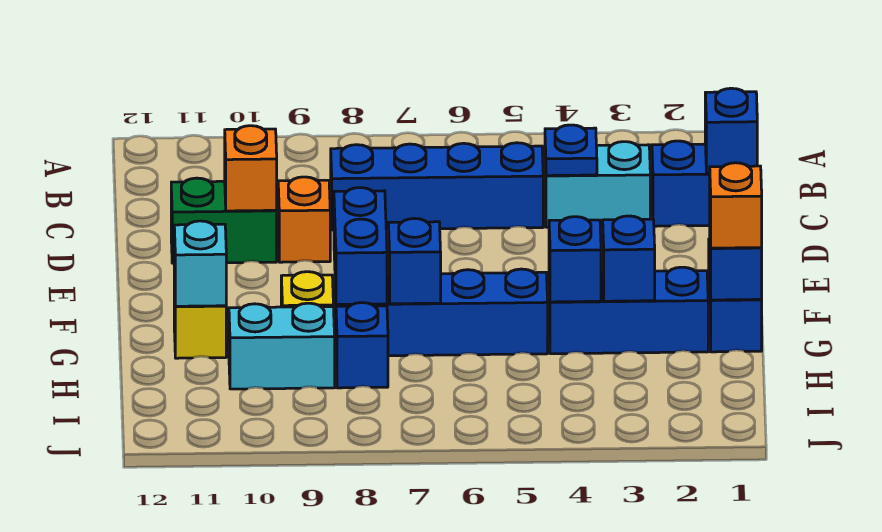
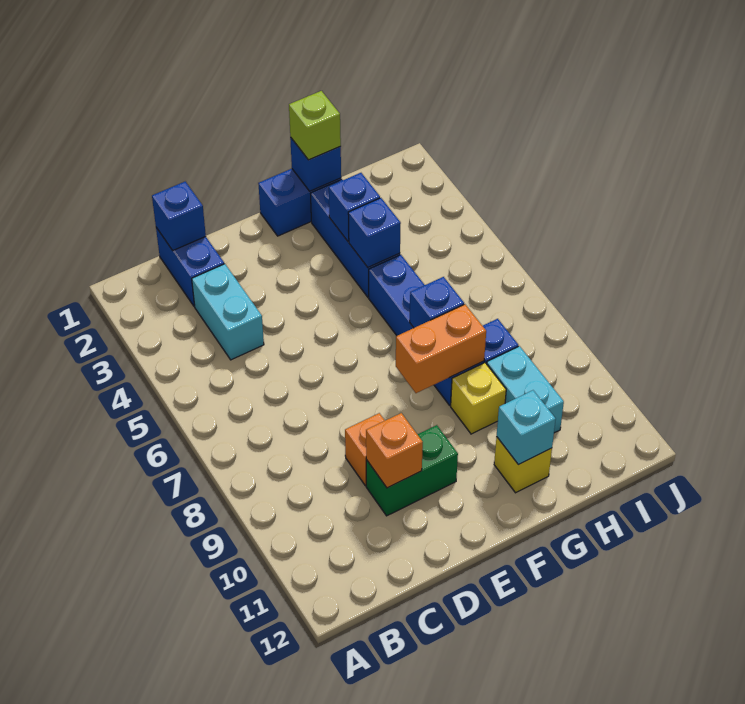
blue 1x1 plate [545,125,597,176] -> none
blue 1x4 brick [331,143,543,230] -> none
green 1x2 brick [171,178,277,263] -> green 1x2 brick turned to [366,425,458,516]
blue 1x2 brick [334,188,387,304] -> orange 1x2 brick [396,304,486,393]
orange 1x1 brick [710,163,762,248] -> lime 1x1 brick [289,91,341,160]

